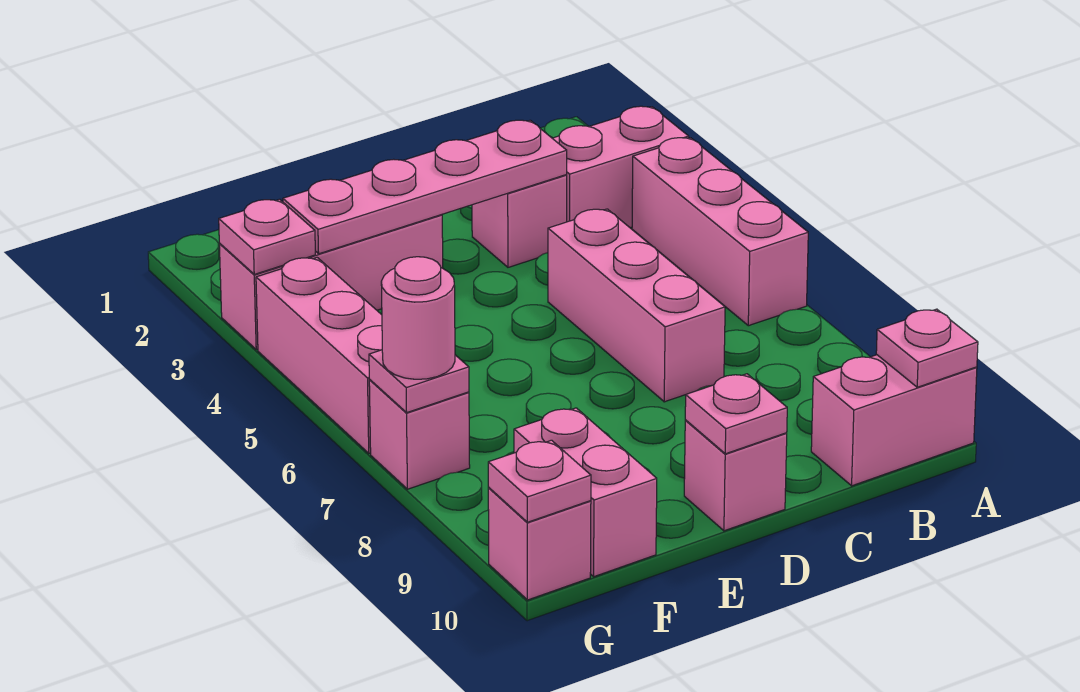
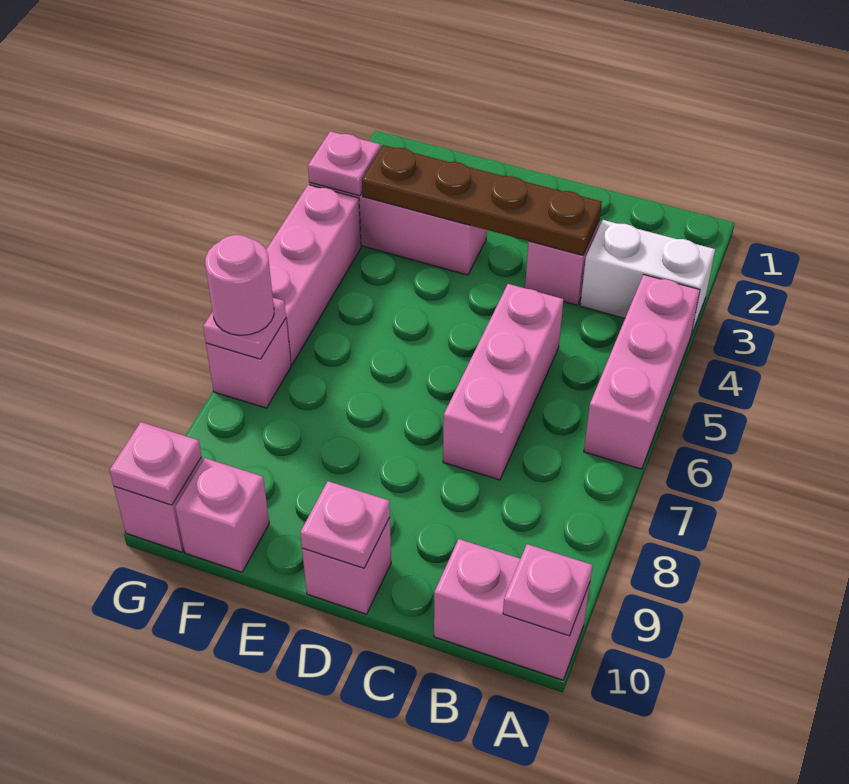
pink 1x2 brick [552,106,689,228] -> white 1x2 brick [580,220,715,335]
pink 1x4 plate [283,120,567,254] -> brown 1x4 plate [362,145,602,255]
pink 1x2 brick [514,408,657,577] -> pink 1x1 brick [175,458,269,572]

